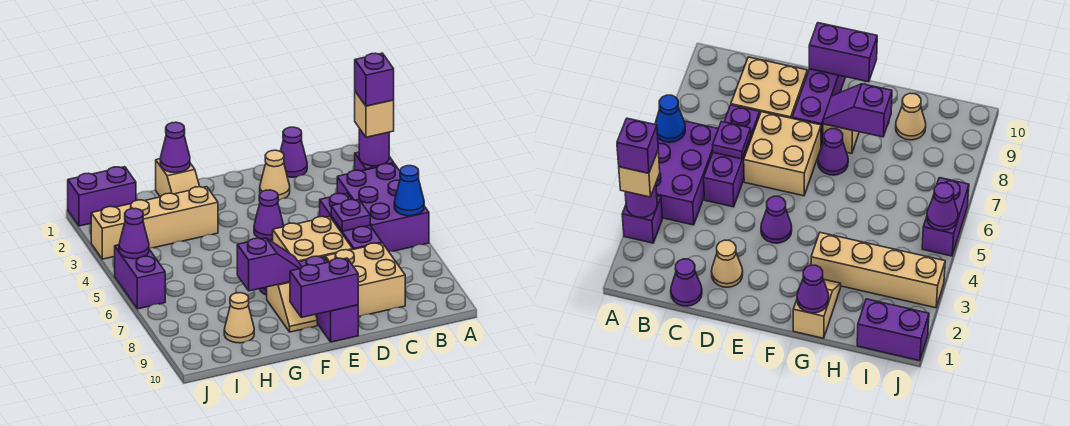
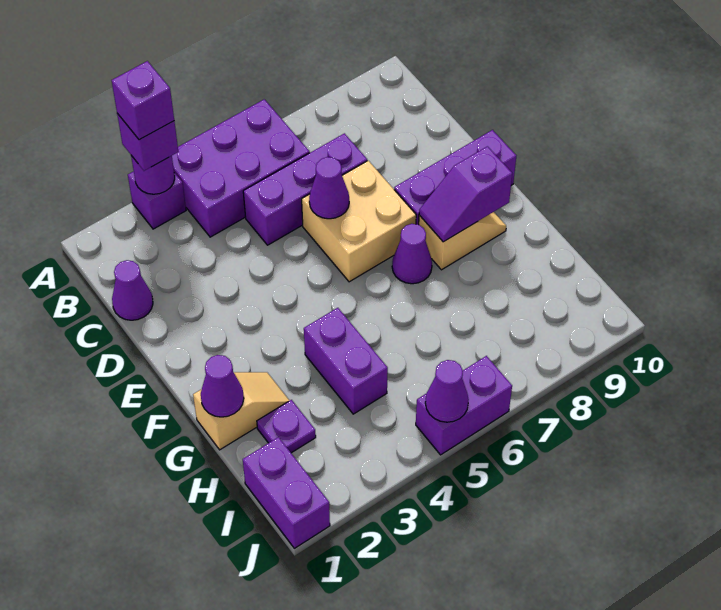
tan 1x1 brick [355,92,394,137] -> purple 1x1 brick [117,114,178,171]
blue 1x1 cone [394,166,424,216] -> none
purple 1x1 plate [331,200,370,231] -> purple 1x1 plate moved to [257,400,316,453]
tan 2x2 brick [325,243,405,317] -> none
tan 1x1 cone [260,150,290,200] -> none
purple 1x1 cone [254,190,284,240] -> purple 1x1 cone moved to [309,157,349,219]
purple 1x2 brick [290,258,358,317] -> purple 1x2 brick moved to [304,308,388,414]
purple 1x2 slope [237,238,302,291] -> purple 1x2 slope turned to [419,146,512,242]
tan 1x4 brick [91,187,218,259] -> none
tan 1x1 cone [224,293,254,343] -> none

